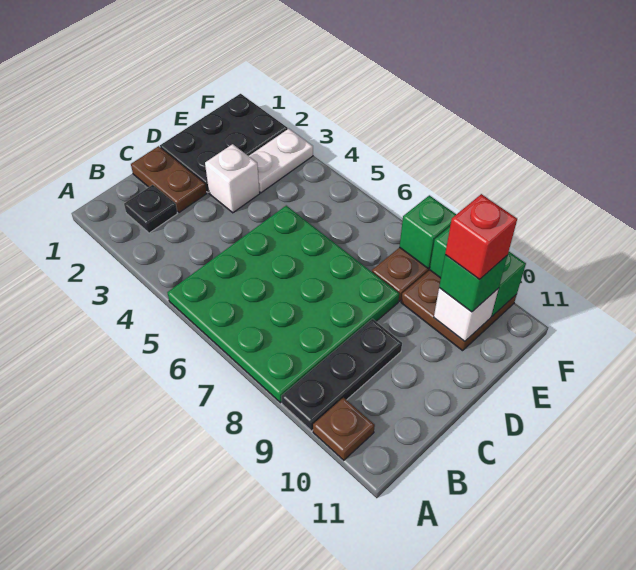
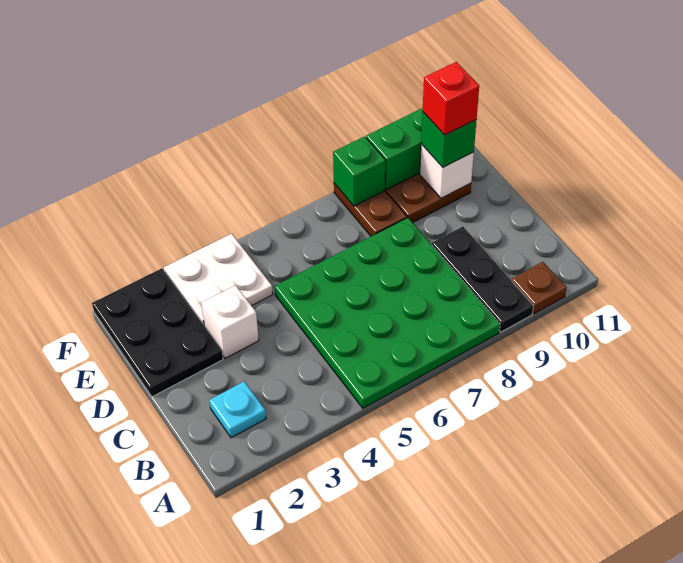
black 1x1 plate [124,185,178,233] -> cyan 1x1 plate [209,381,266,438]
brown 1x2 plate [131,146,207,212] -> none
white 1x2 plate [249,129,313,193] -> white 2x2 plate [164,234,273,325]

